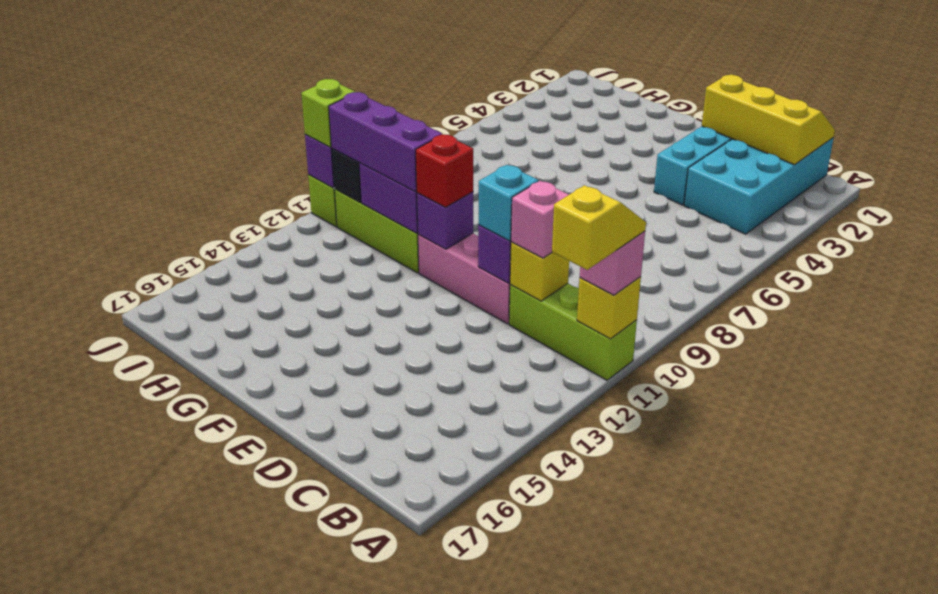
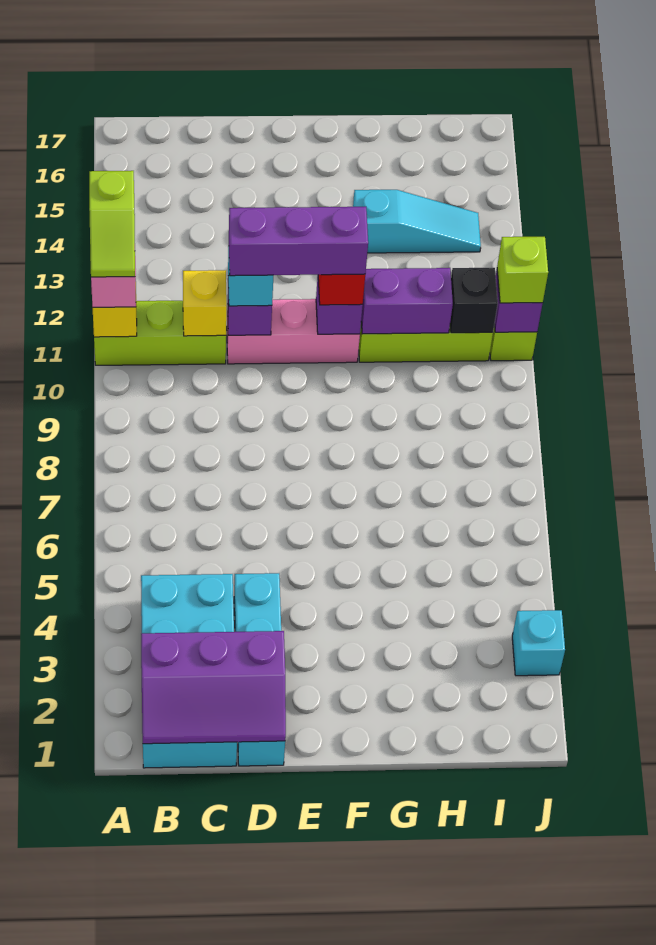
yellow 1x2 slope [552,185,646,270] -> lime 1x2 slope [89,171,135,277]
yellow 2x3 slope [702,75,835,165] -> purple 2x3 slope [141,631,286,744]
pink 1x1 brick [511,181,569,258] -> none
purple 1x3 brick [329,92,442,191] -> purple 1x3 brick moved to [229,207,368,276]
none -> cyan 1x3 slope [353,190,481,253]
none -> cyan 1x1 brick [512,610,565,676]

